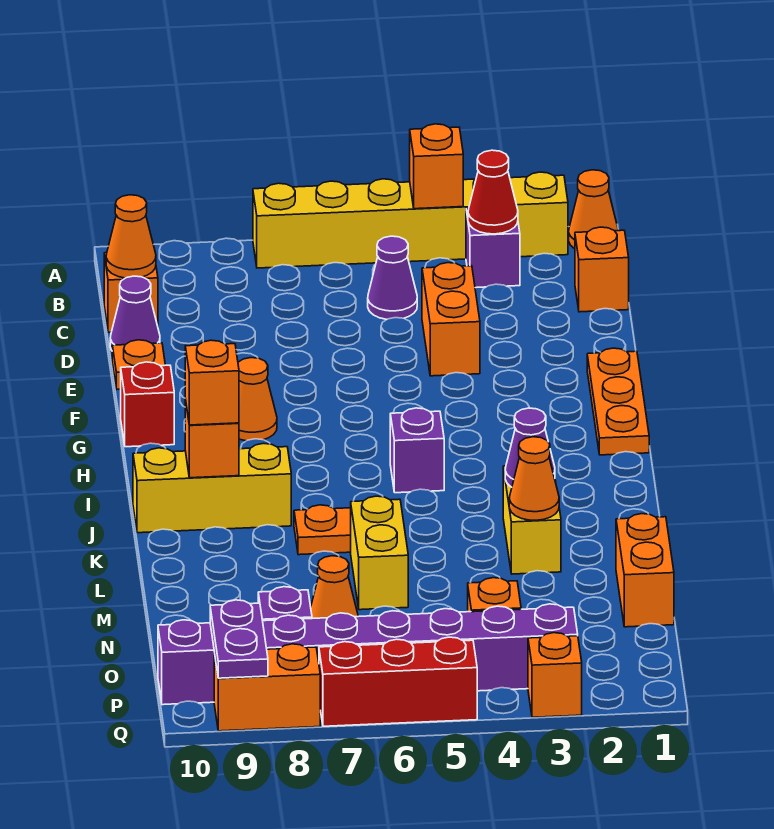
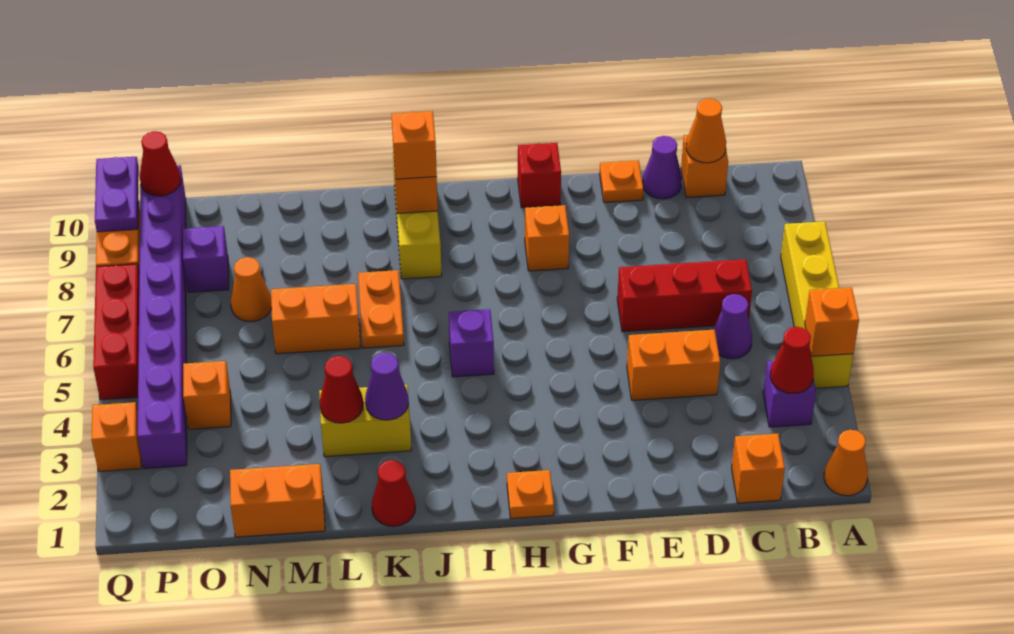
yellow 1x6 brick [253,172,568,268] -> yellow 1x4 brick [781,221,853,388]
none -> red 1x3 brick [617,259,752,332]
orange 1x3 plate [587,348,649,455] -> orange 1x1 plate [507,470,554,519]
orange 1x1 cone [238,358,277,441] -> orange 1x1 brick [525,205,569,271]
none -> red 1x1 cone [372,460,415,526]
orange 1x1 cone [509,437,559,520] -> red 1x1 cone [320,356,363,423]
yellow 1x2 brick [351,496,408,610] -> orange 1x2 brick [271,284,360,354]
purple 1x2 plate [210,600,268,678] -> purple 1x2 plate turned to [95,157,139,232]
none -> red 1x1 cone [140,131,181,196]

